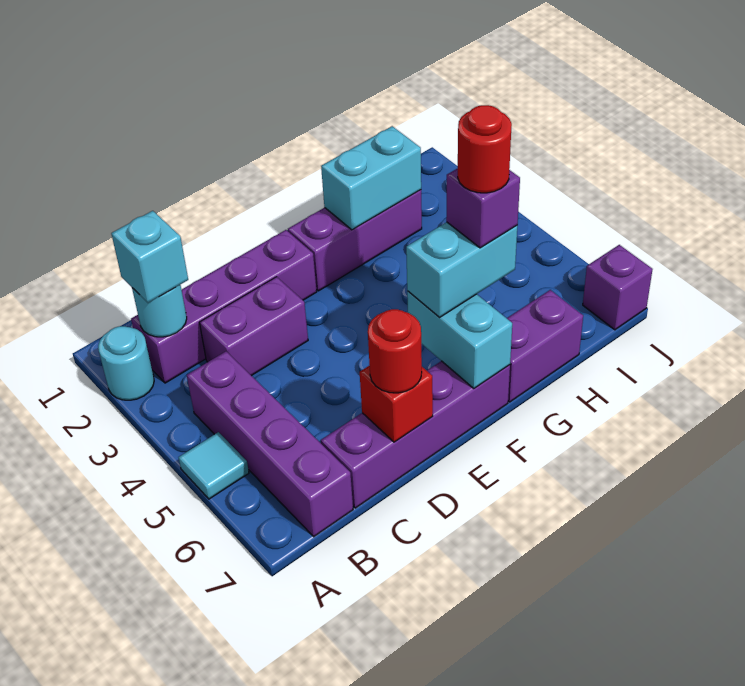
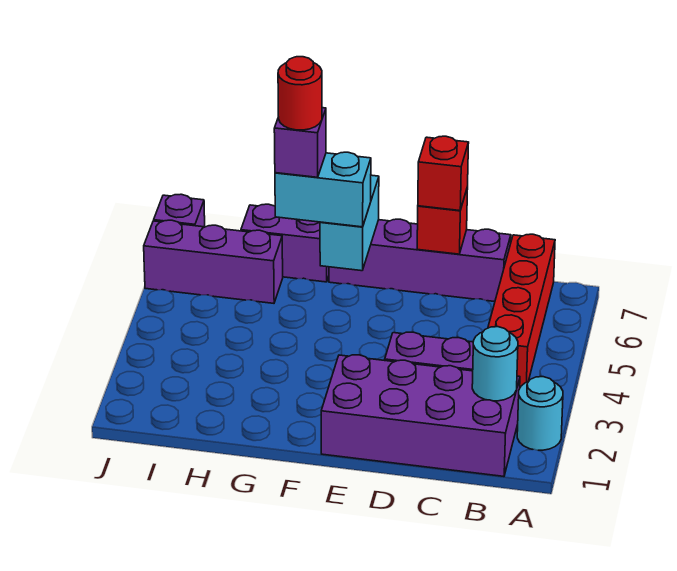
cyan 1x1 tile [179,432,249,499] -> none
purple 1x4 brick [131,230,317,383] -> purple 2x4 brick [321,355,520,476]
cyan 1x1 brick [111,211,188,303] -> none
purple 1x4 brick [187,351,353,537] -> red 1x4 brick [488,234,555,387]
red 1x1 round brick [368,309,422,393] -> red 1x1 brick [418,136,469,211]
purple 1x3 brick [288,190,422,291] -> purple 1x3 brick moved to [144,220,283,303]
cyan 1x2 brick [321,126,421,230] -> none

